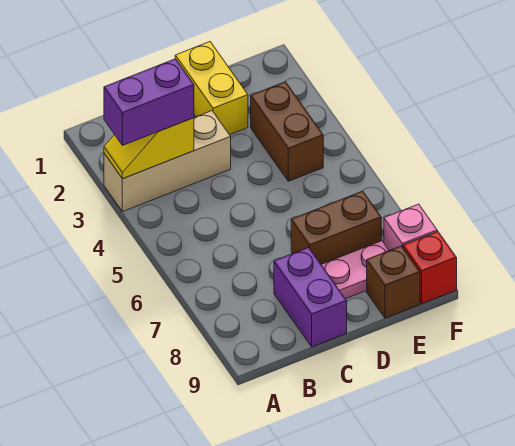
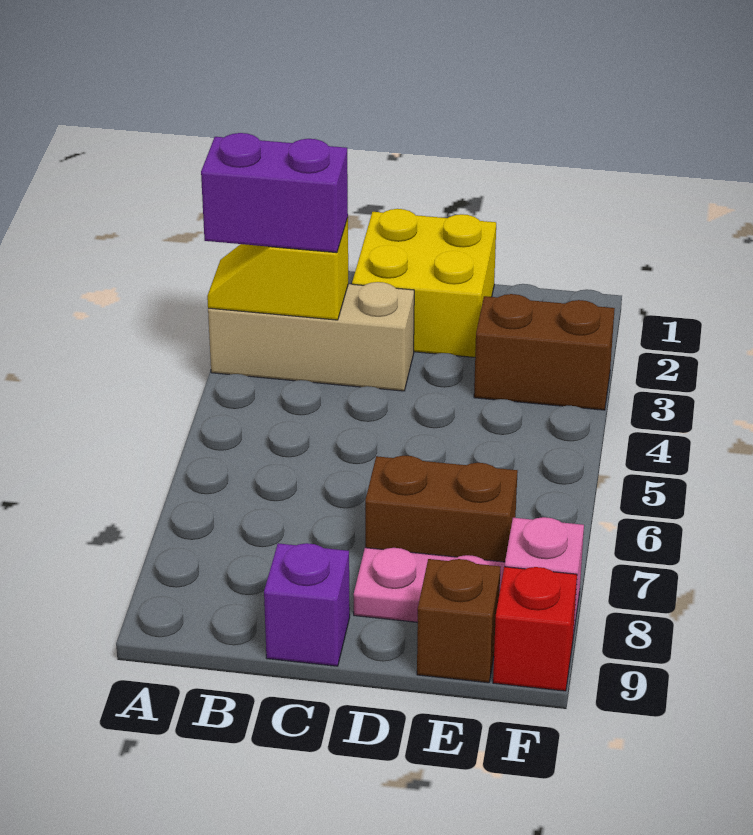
purple 1x2 brick [274,247,347,347] -> purple 1x1 brick [264,543,350,666]
yellow 1x2 brick [175,42,248,135] -> yellow 2x2 brick [352,209,496,357]
brown 1x2 brick [251,82,323,181] -> brown 1x2 brick turned to [474,294,615,410]

